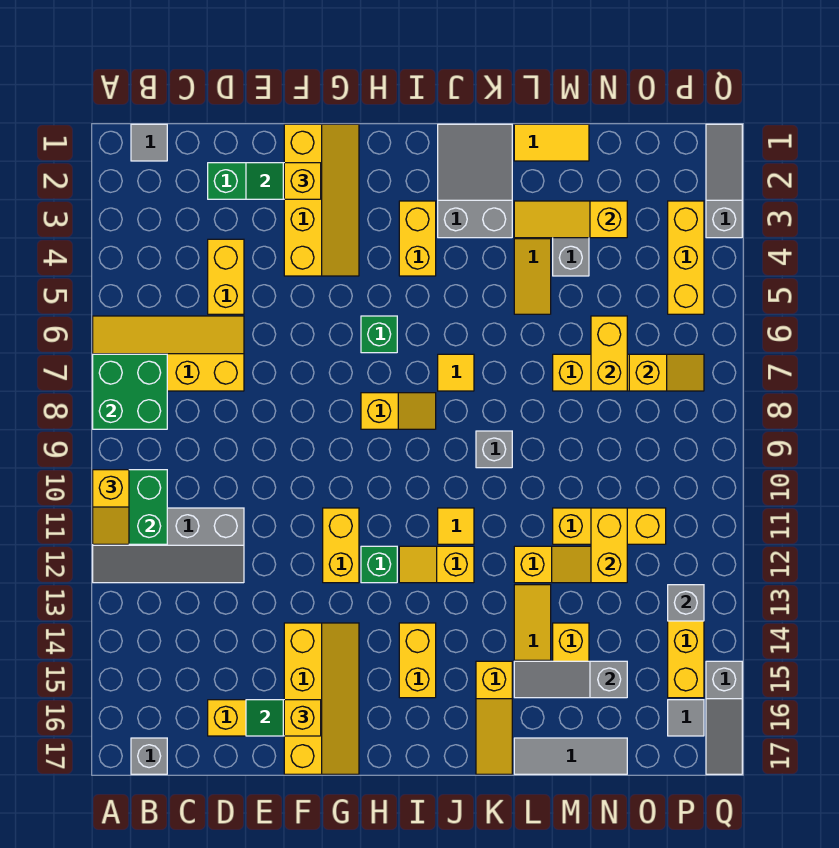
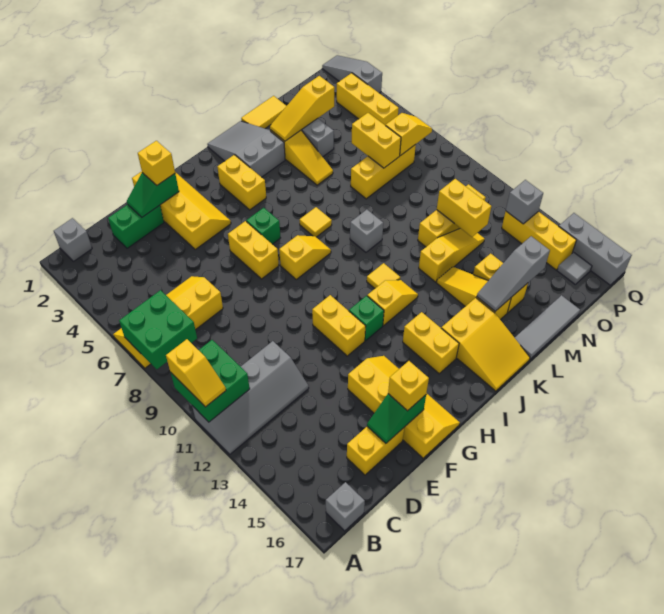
grey 1x1 tile [131,124,167,161] -> grey 1x1 brick [54,218,92,261]
yellow 1x2 brick [208,239,244,314] -> yellow 1x2 brick moved to [228,221,279,279]
yellow 1x2 slope [399,546,474,583] -> yellow 1x2 slope turned to [367,280,418,326]
yellow 1x3 slope [476,661,512,774] -> yellow 2x3 slope [441,298,530,391]
grey 1x3 slope [706,661,742,774] -> grey 1x3 brick [559,213,632,285]

